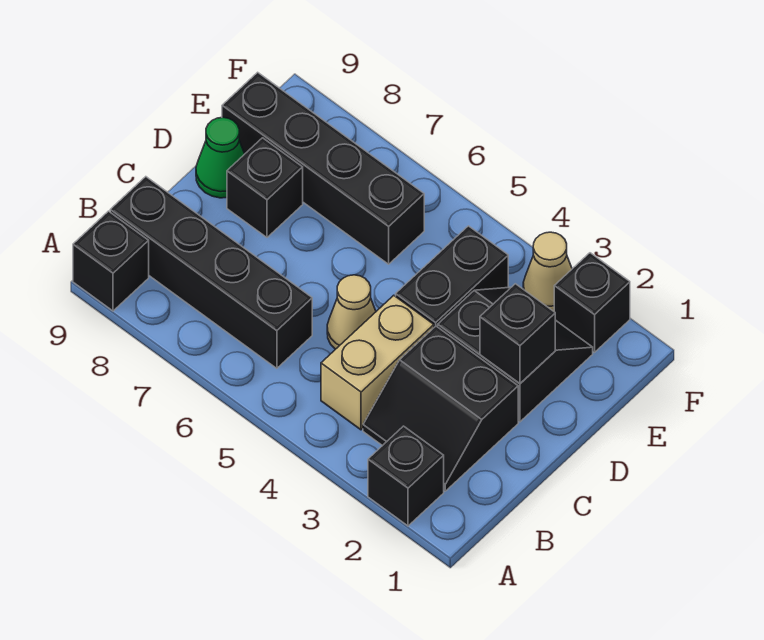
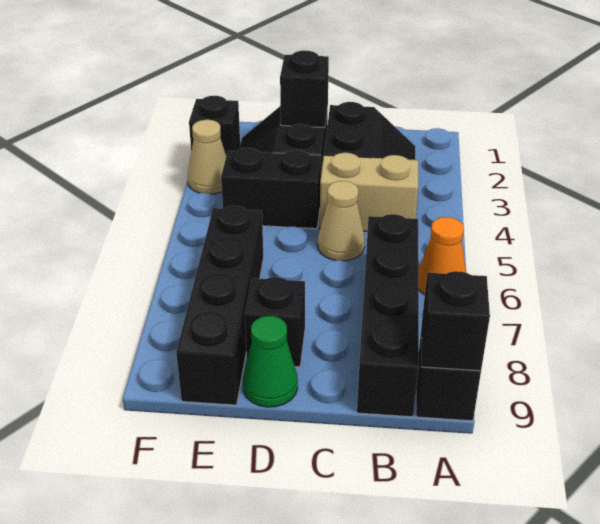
black 1x1 brick [368,426,444,526] -> black 1x1 brick moved to [421,271,490,371]
none -> orange 1x1 cone [419,217,466,295]

